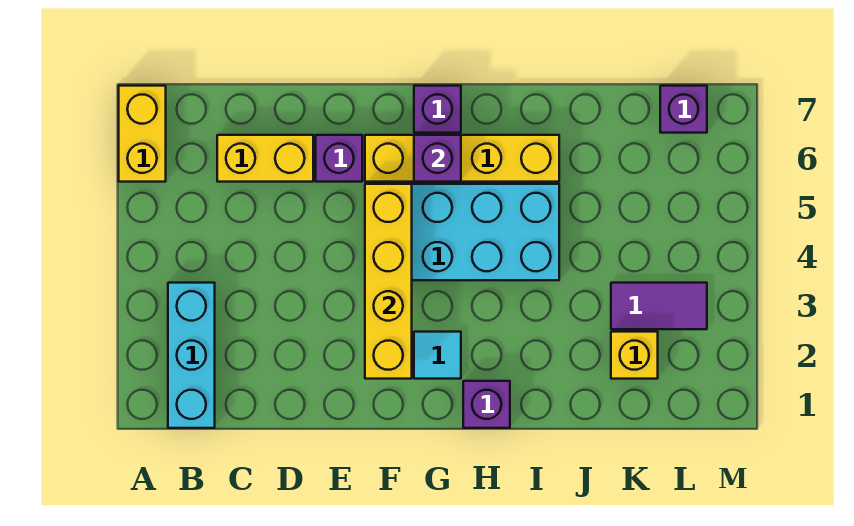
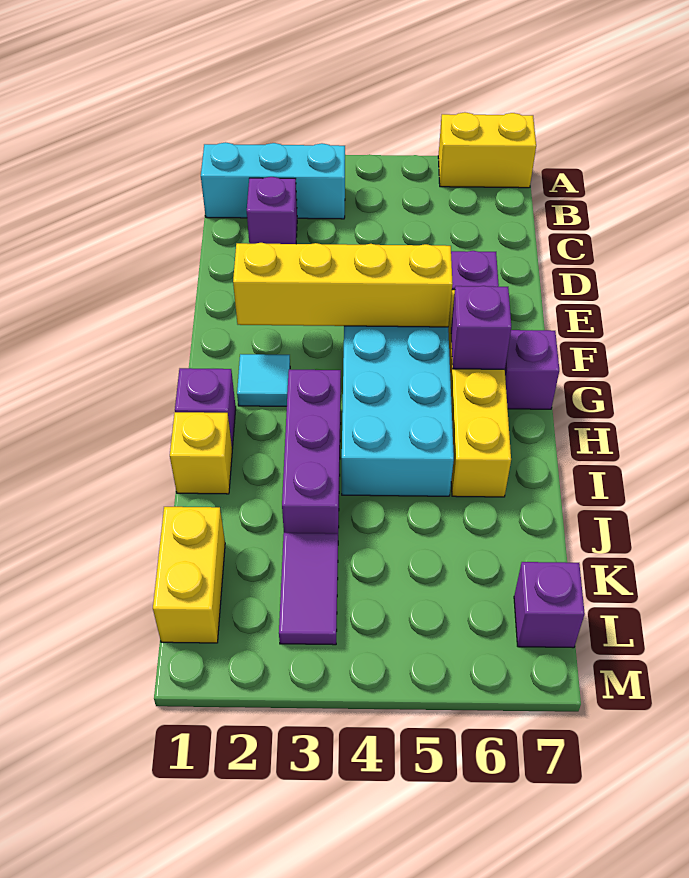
none -> purple 1x1 brick [247,177,297,244]
yellow 1x2 brick [217,135,313,182] -> yellow 1x2 brick moved to [153,507,225,643]
none -> purple 1x3 brick [282,370,341,533]
yellow 1x1 brick [611,332,658,379] -> yellow 1x1 brick moved to [170,412,232,494]

